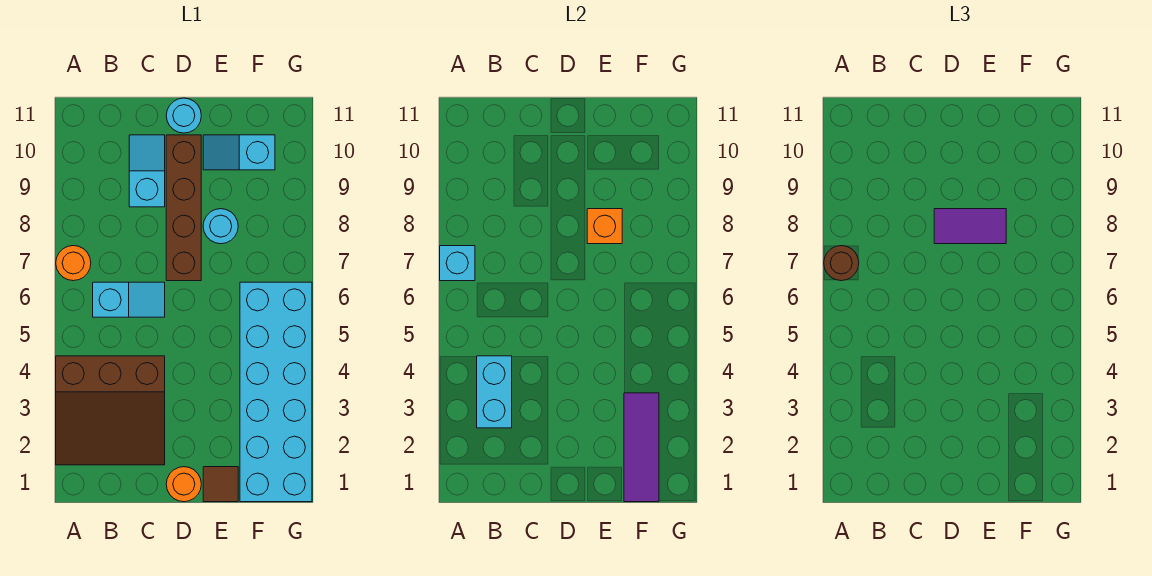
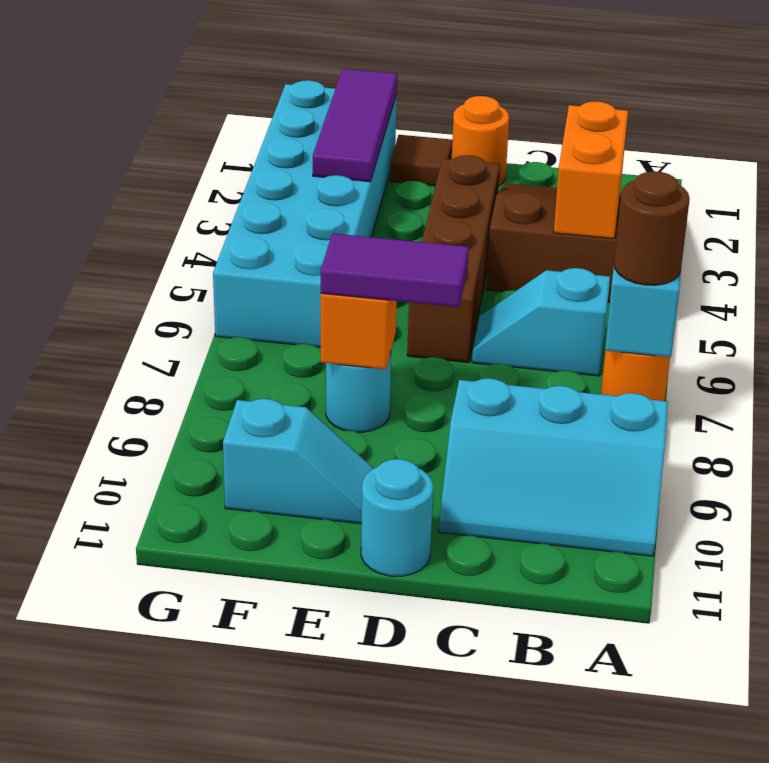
cyan 1x2 brick [477,356,512,428] -> orange 1x2 brick [554,101,628,239]
cyan 1x2 slope [129,135,165,207] -> cyan 2x3 slope [439,378,668,556]
brown 1x4 brick [166,135,201,281] -> brown 1x4 brick moved to [407,155,500,363]

